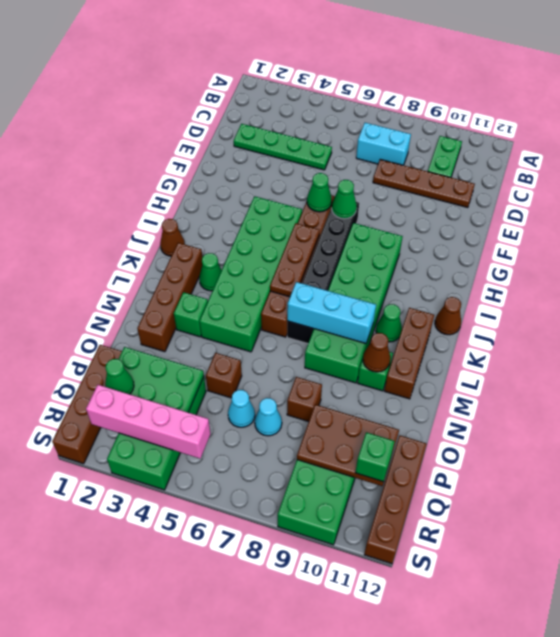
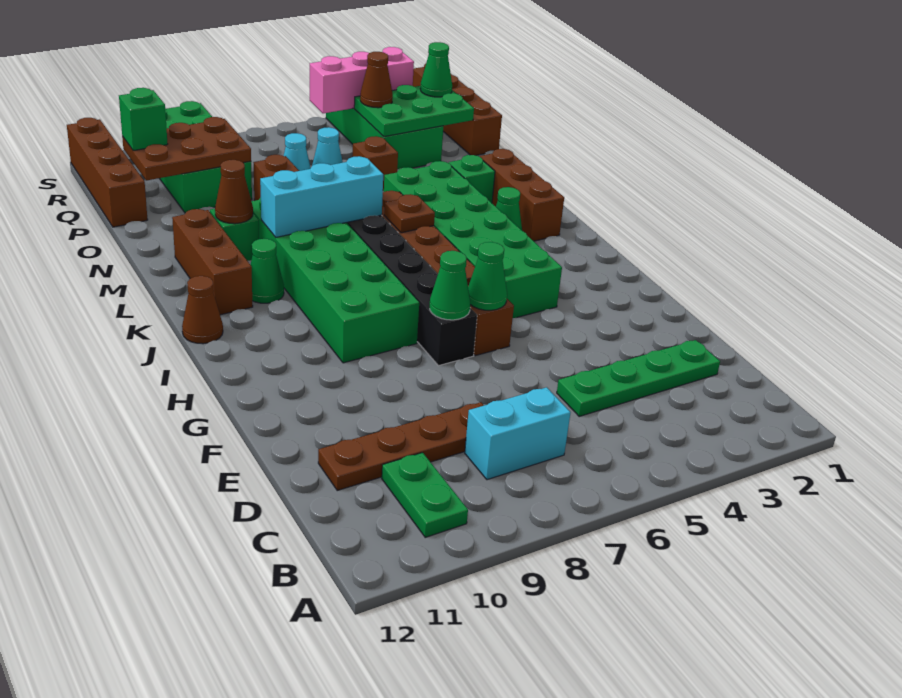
brown 1x3 plate [270,223,319,297] -> brown 1x1 plate [384,194,435,233]
brown 1x1 cone [160,219,185,256] -> brown 1x1 cone moved to [360,52,393,108]
brown 1x4 brick [137,243,202,352] -> brown 1x3 brick [480,149,564,241]
pink 1x4 brick [86,385,210,459] -> pink 1x3 brick [310,47,414,113]

